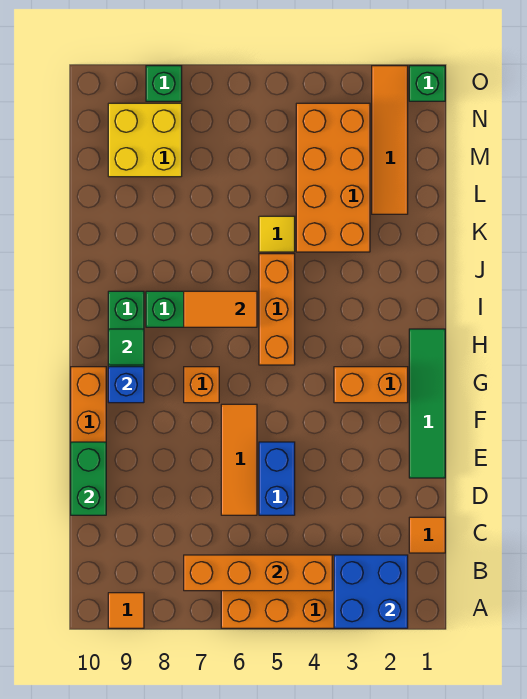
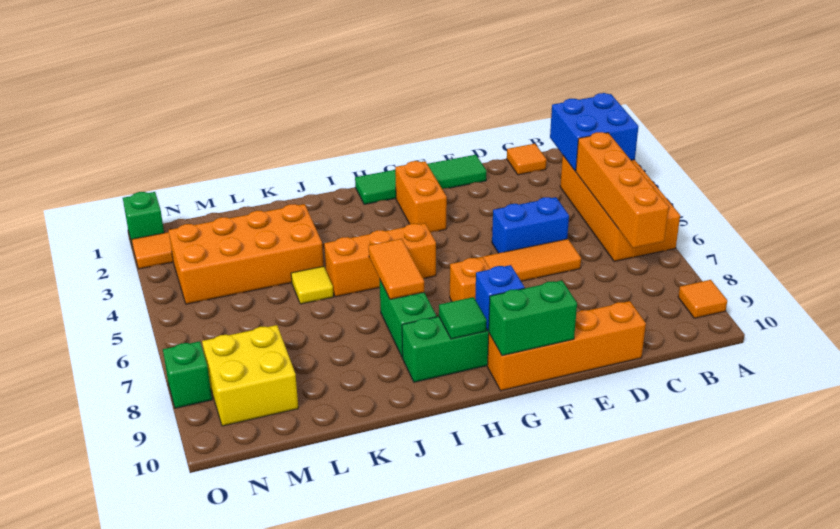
green 1x2 brick [71,442,106,515] -> green 1x2 brick moved to [489,281,577,356]

